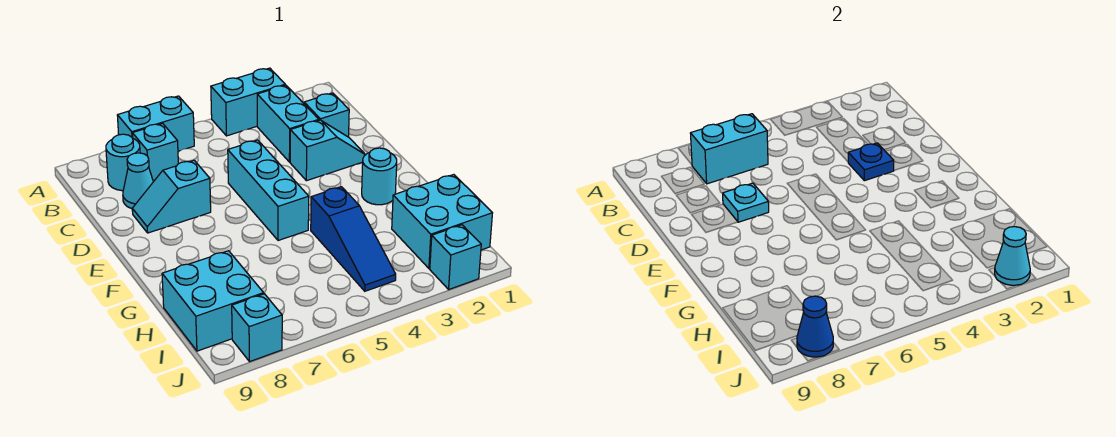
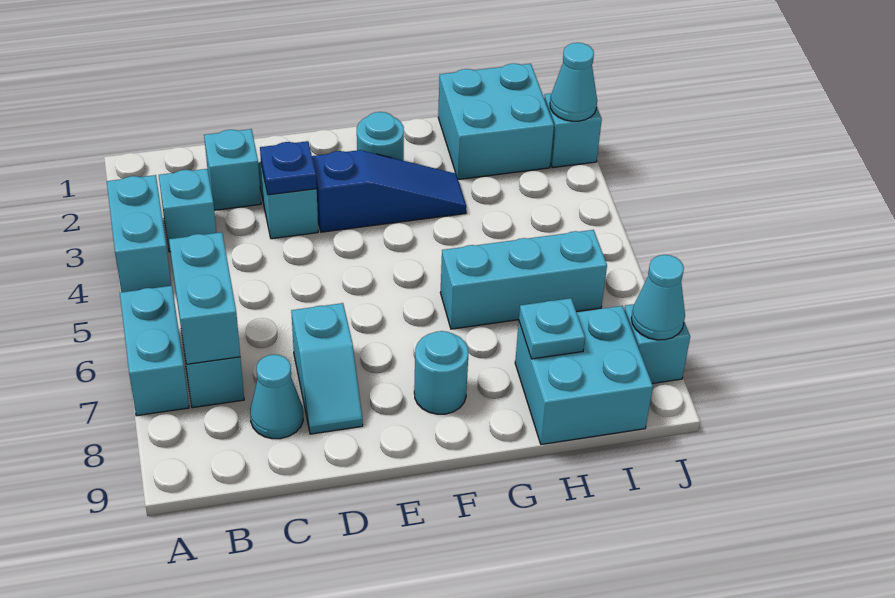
cyan 1x2 brick [257,85,319,162] -> cyan 1x1 brick [159,169,216,252]
cyan 1x1 round brick [106,134,140,191] -> cyan 1x1 round brick moved to [414,331,468,414]
cyan 1x3 brick [228,140,309,241] -> cyan 1x3 brick moved to [440,230,607,329]
cyan 1x1 plate [723,183,769,222] -> cyan 1x1 plate moved to [519,298,585,359]
blue 1x3 slope [311,187,396,291] -> blue 1x3 slope moved to [312,150,466,232]
blue 1x1 cone [797,296,833,357] -> cyan 1x1 cone [631,255,685,340]

